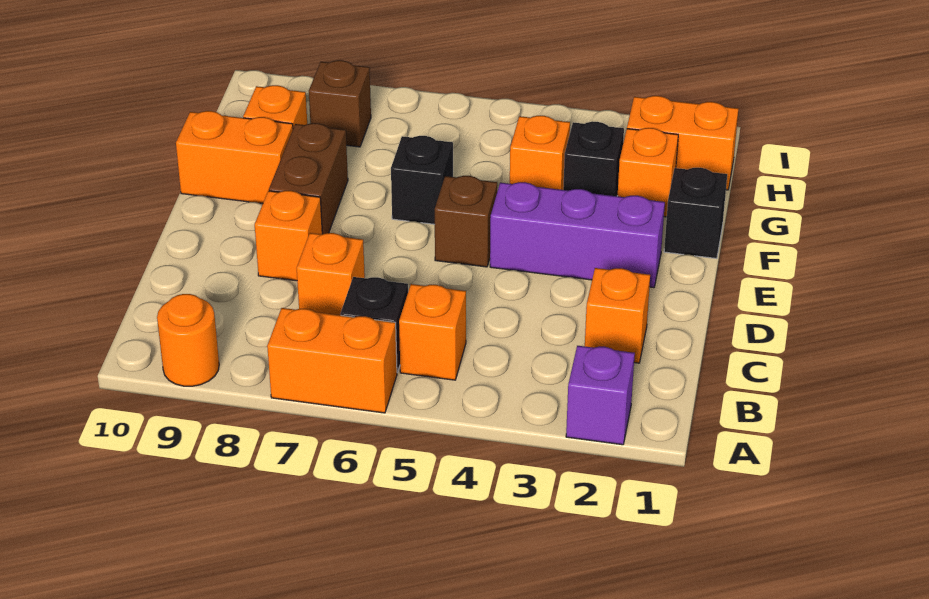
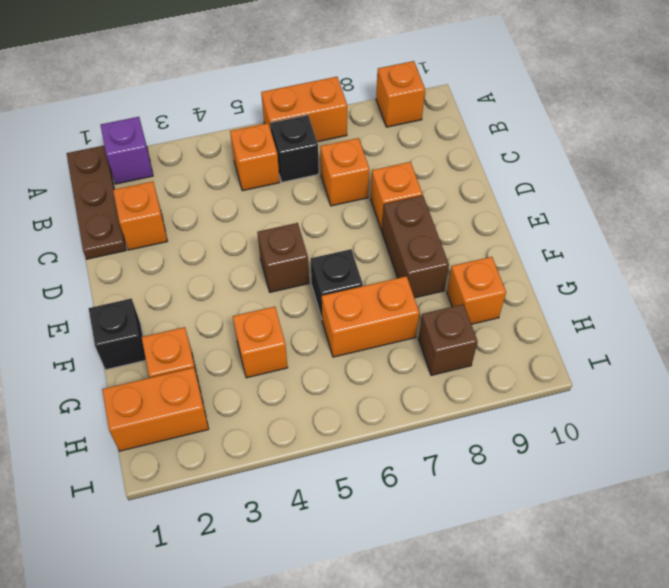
none -> brown 1x3 plate [67,146,126,259]
orange 1x1 round brick [157,294,219,386] -> orange 1x1 brick [376,61,425,127]
purple 1x3 brick [490,182,665,288] -> none
orange 1x2 brick [176,111,293,203] -> orange 1x2 brick moved to [322,276,419,357]
black 1x1 brick [563,122,624,196] -> none

